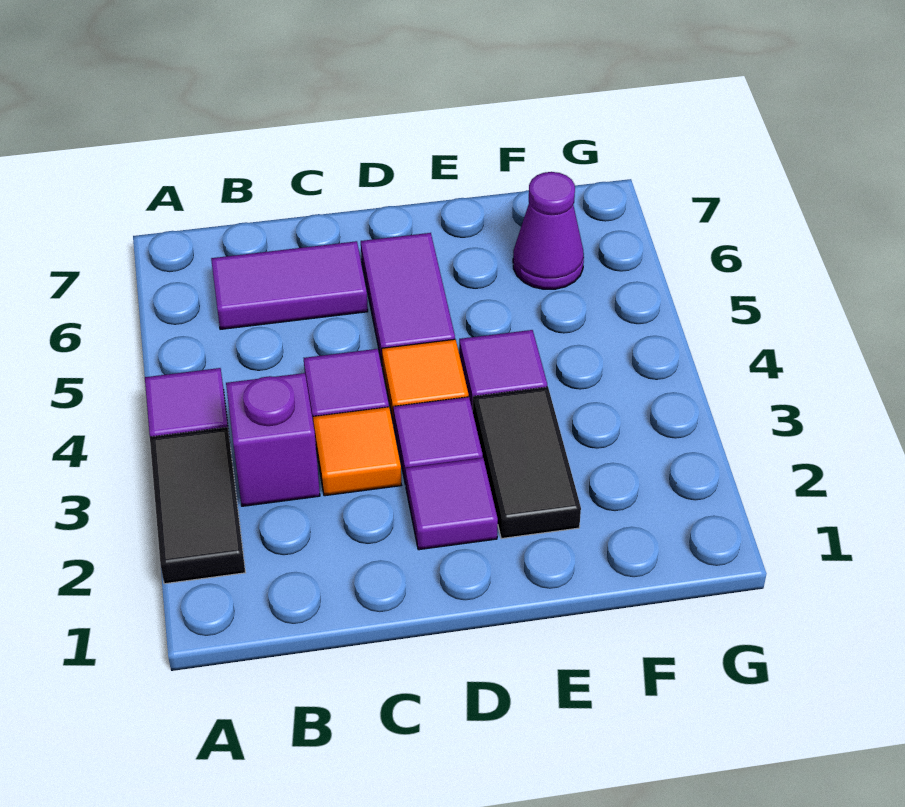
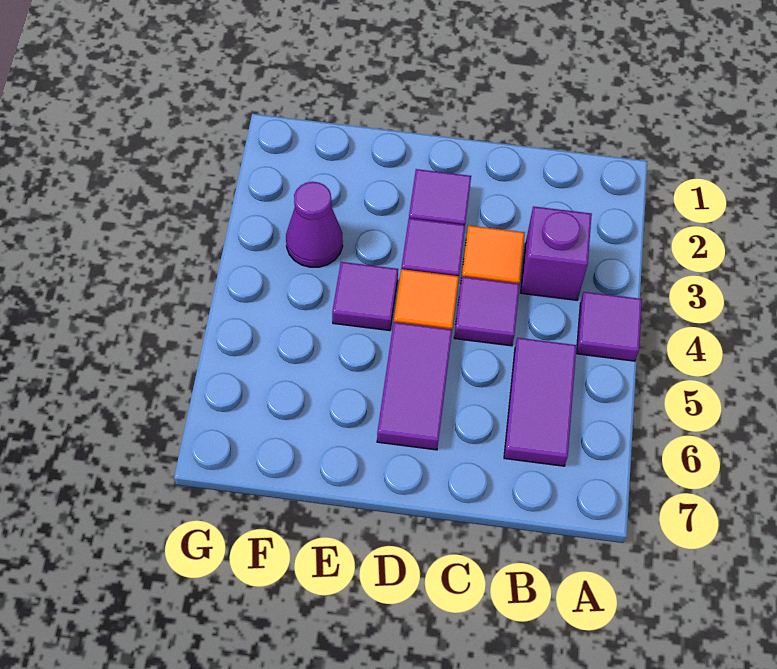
black 1x2 tile [150,427,245,584] -> none
purple 1x2 tile [211,241,368,329] -> purple 1x2 tile turned to [504,338,576,466]
black 1x2 tile [473,387,581,539] -> none
purple 1x1 cone [513,172,584,289] -> purple 1x1 cone moved to [286,182,343,267]

